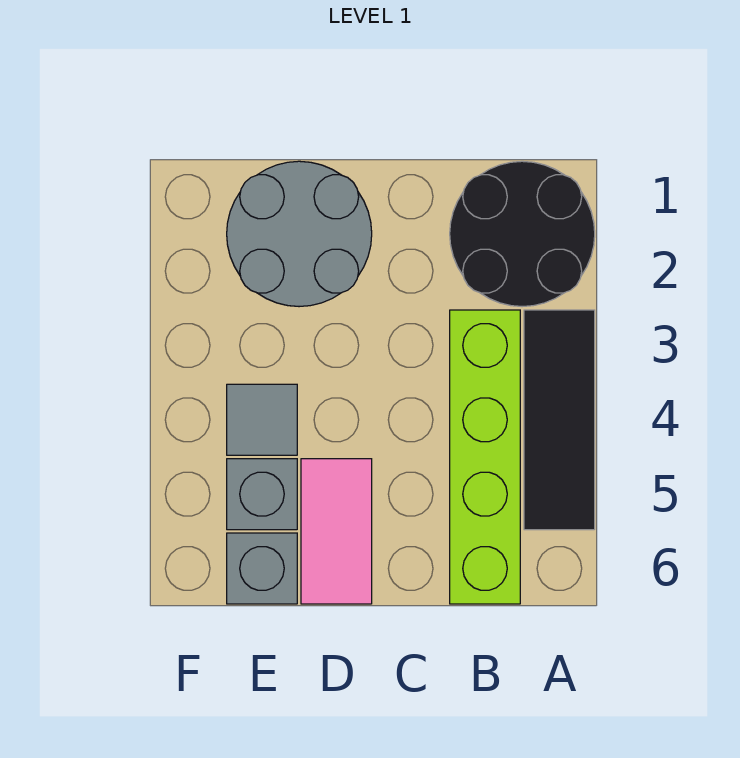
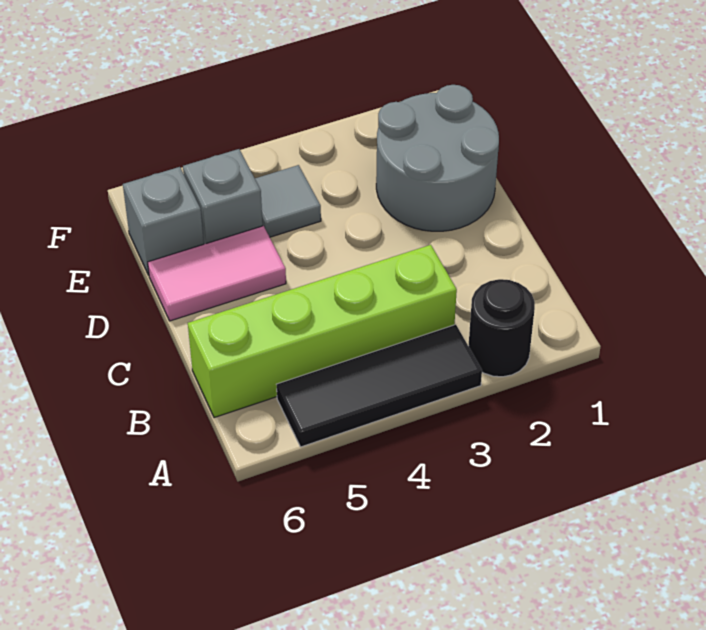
black 2x2 round brick [450,161,595,307] -> black 1x1 round brick [469,279,535,377]

